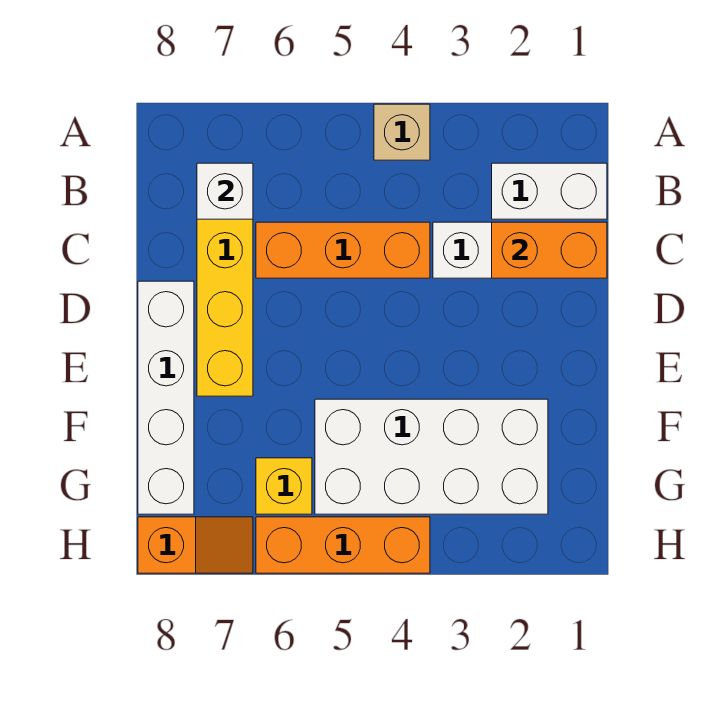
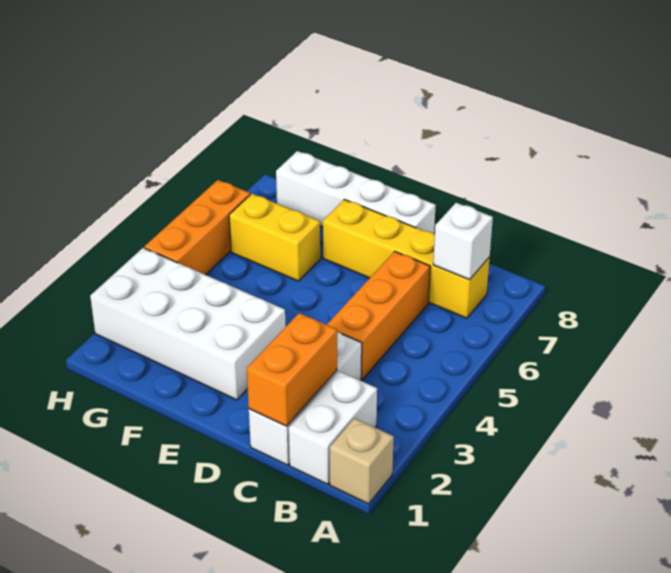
tan 1x1 brick [374,104,430,160] -> tan 1x1 brick moved to [330,418,394,504]
white 2x4 brick [315,399,548,514] -> white 2x4 brick turned to [90,248,286,400]
yellow 1x1 brick [256,458,312,514] -> yellow 1x2 brick [229,194,320,281]
orange 1x2 slope [138,517,253,573] -> none

